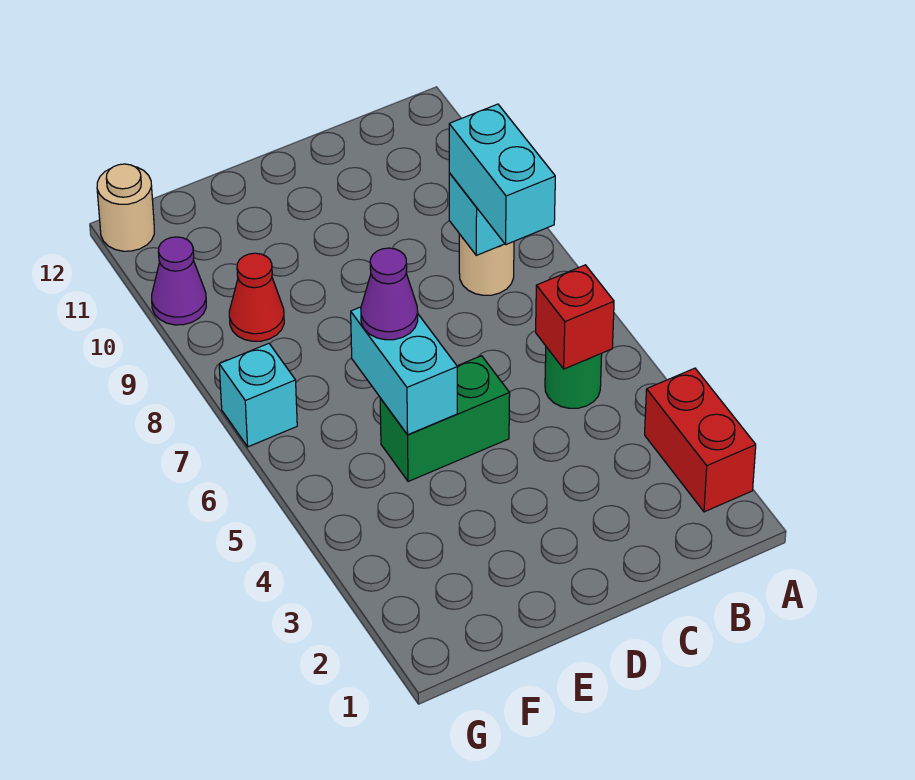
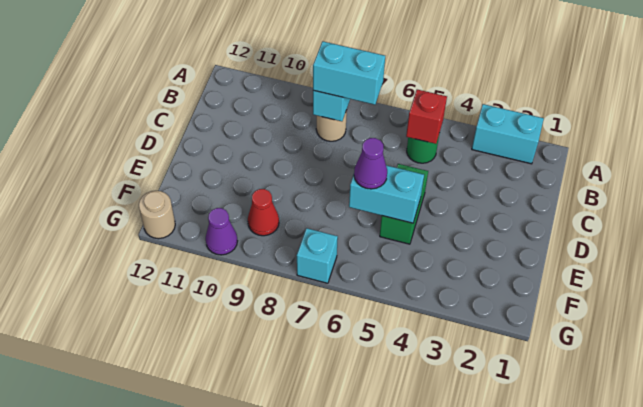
red 1x2 brick [645,368,756,512] -> cyan 1x2 brick [472,104,544,164]

